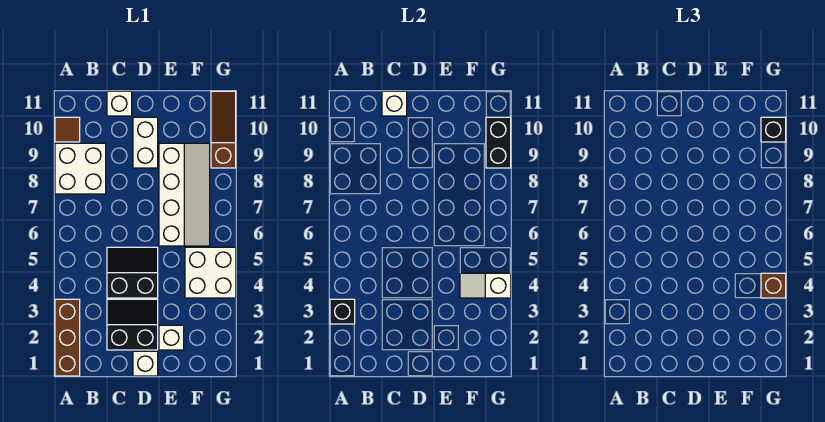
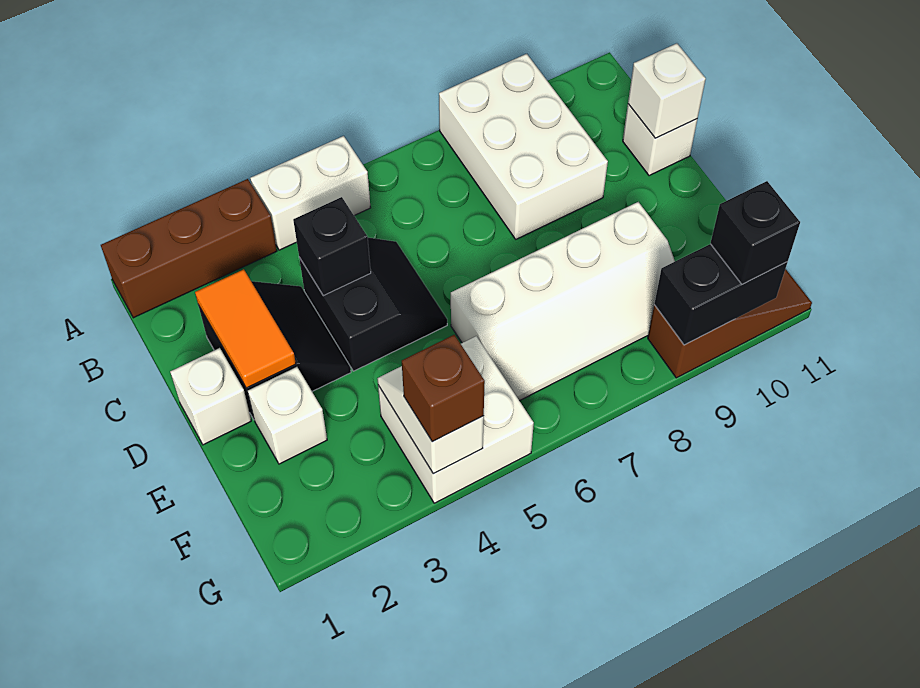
black 1x1 brick [330,299,355,324] -> black 1x1 brick moved to [293,197,371,296]
white 2x2 brick [55,143,106,194] -> white 2x3 brick [439,54,608,239]
brown 1x1 tile [55,117,80,142] -> none
none -> orange 1x2 tile [195,269,296,388]
white 1x2 brick [133,117,158,168] -> white 1x2 brick moved to [250,136,371,250]

